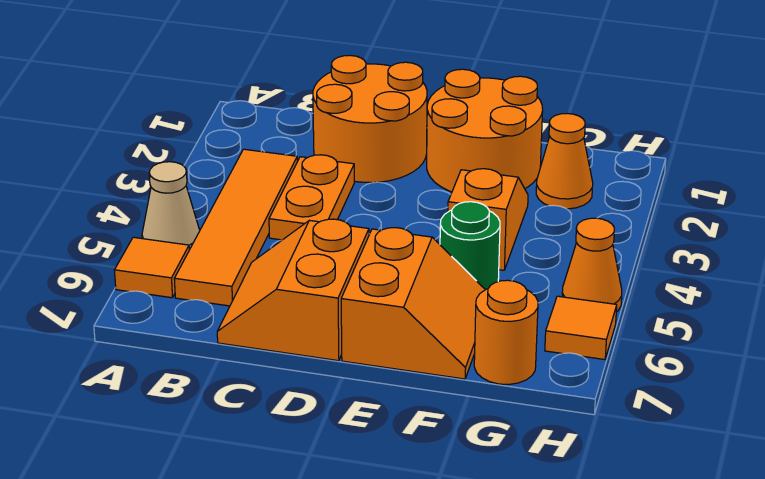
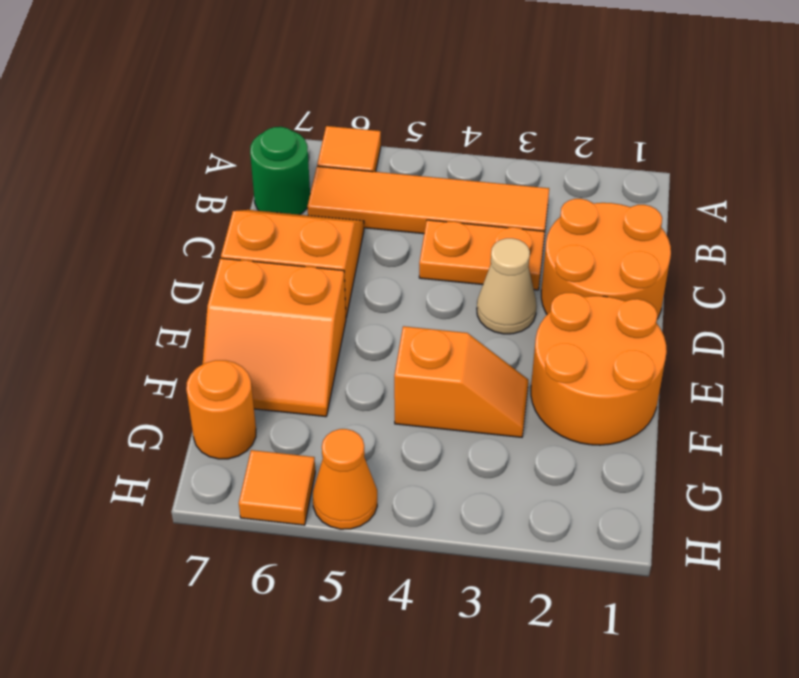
tan 1x1 cone [142,162,200,250] -> tan 1x1 cone moved to [477,238,537,334]
green 1x1 round brick [440,202,500,290] -> green 1x1 round brick moved to [250,127,310,215]
orange 1x1 cone [536,113,593,209] -> none

